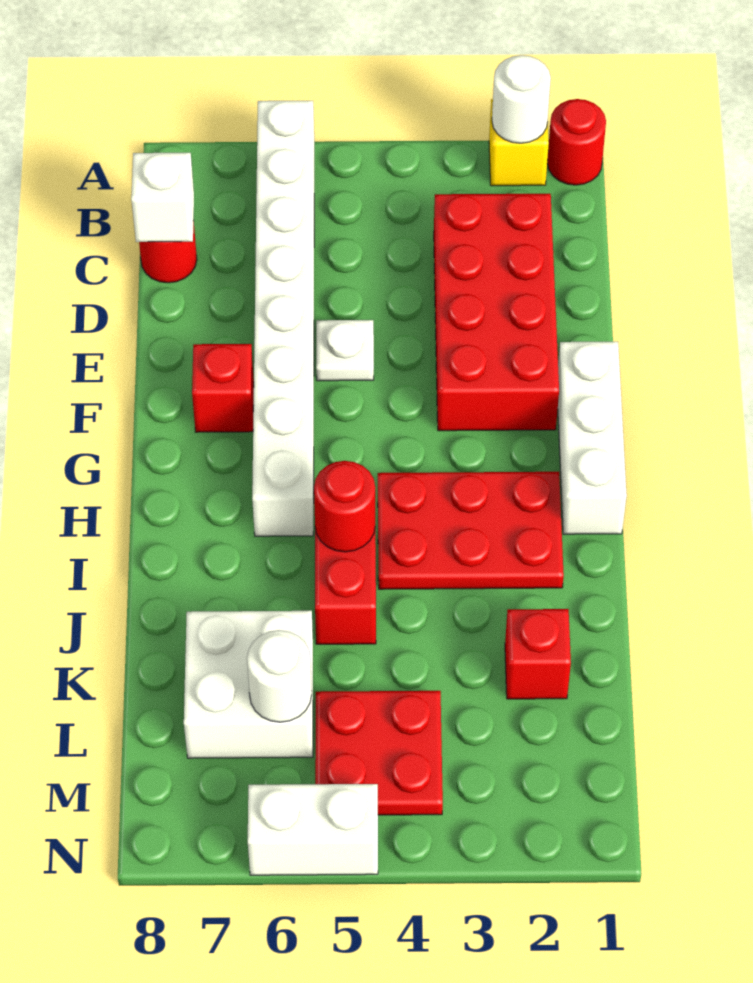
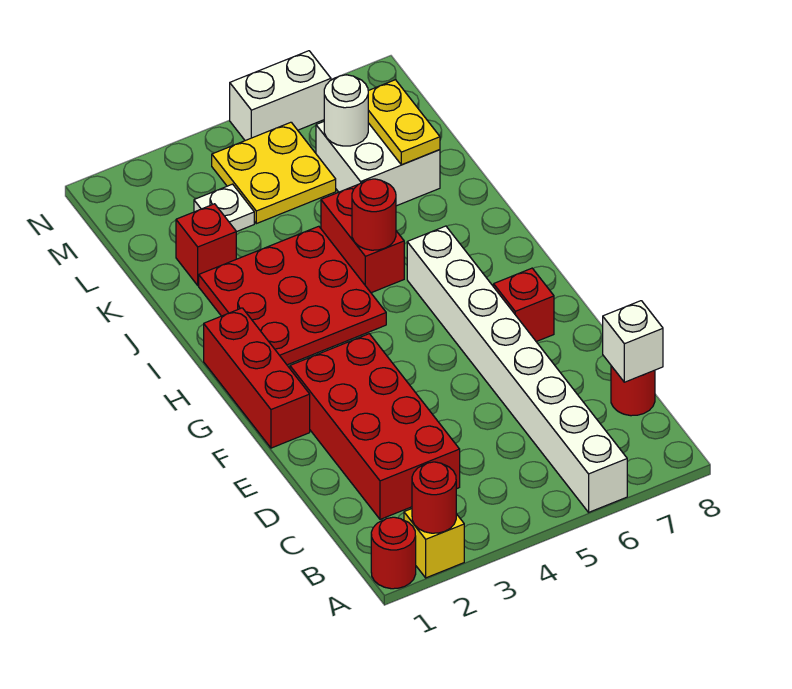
white 1x1 round brick [492,55,551,143] -> red 1x1 round brick [412,462,456,533]
white 1x1 plate [316,320,374,381] -> white 1x1 plate moved to [194,184,254,232]
white 1x3 brick [558,342,627,534] -> red 1x3 brick [204,308,310,448]
red 2x3 plate [378,472,564,589] -> red 3x3 plate [199,226,386,365]
none -> yellow 1x2 plate [368,80,440,165]
red 2x2 plate [315,691,443,815] -> yellow 2x2 plate [212,122,336,224]

